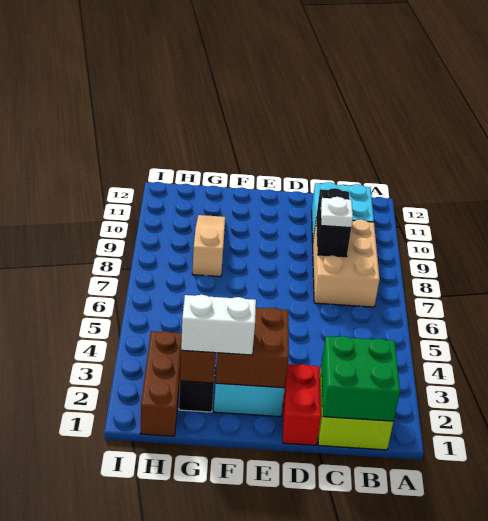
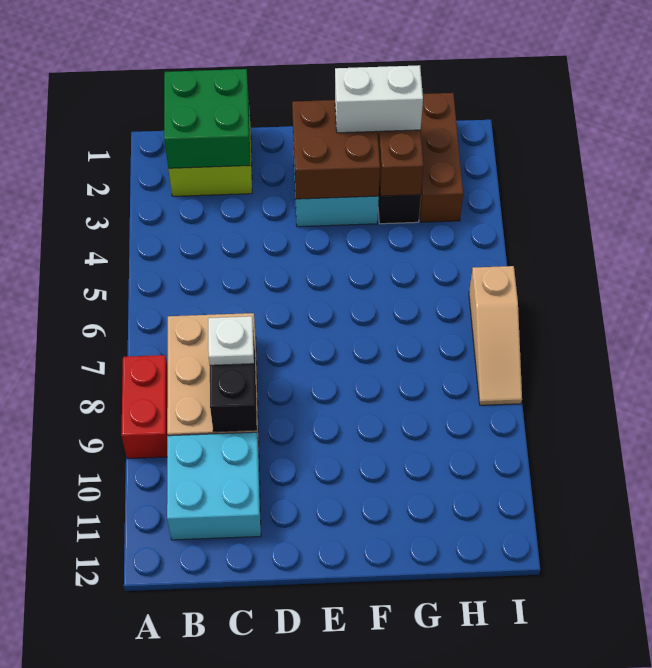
red 1x2 brick [283,364,321,445] -> red 1x2 brick moved to [121,355,168,459]
tan 1x3 slope [192,215,225,277] -> tan 1x3 slope moved to [469,266,522,405]

